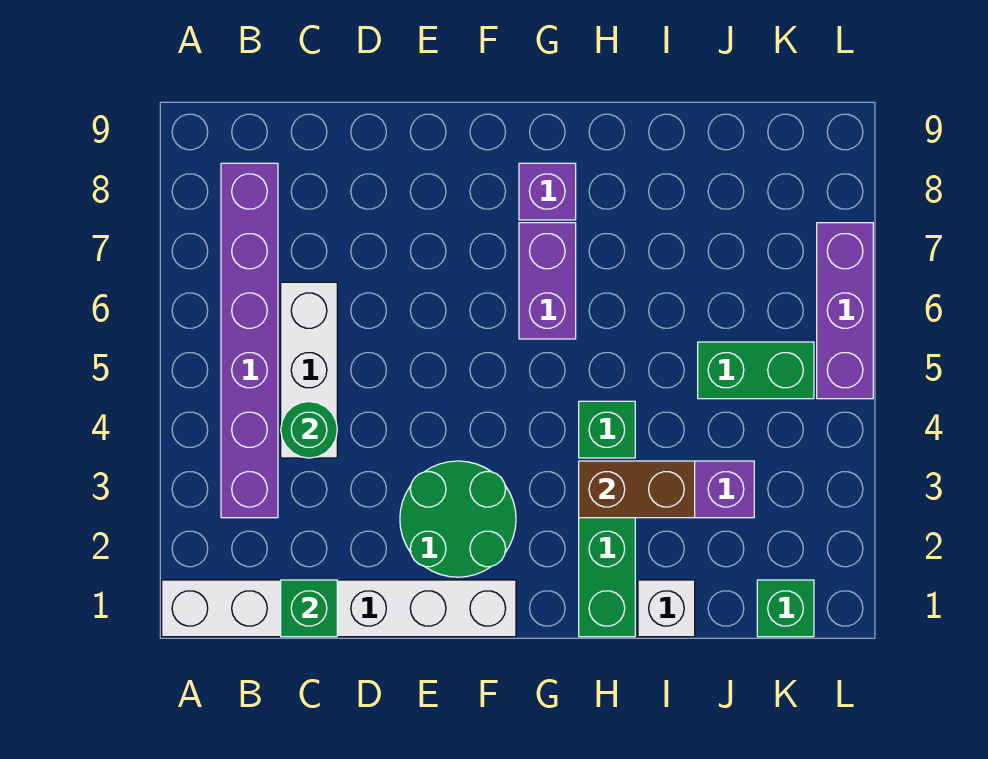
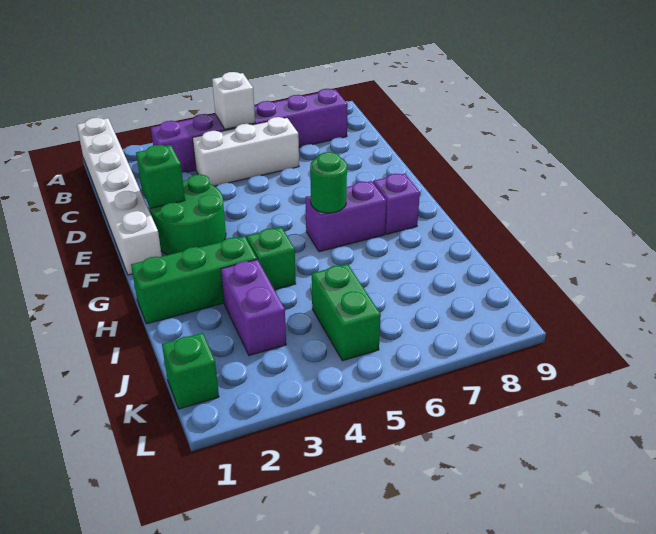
green 1x1 brick [281,580,337,637] -> green 1x1 brick moved to [136,145,185,208]
green 1x1 round brick [281,402,337,458] -> green 1x1 round brick moved to [310,152,347,213]
brown 1x2 brick [579,461,695,518] -> none
white 1x1 brick [638,580,695,637] -> white 1x1 brick moved to [212,72,255,129]
purple 1x3 brick [817,223,873,399] -> none

